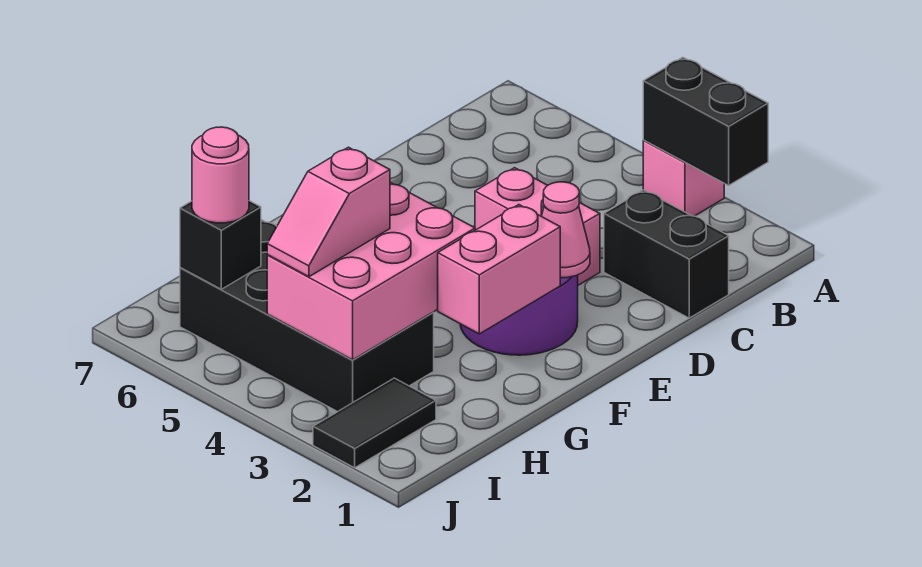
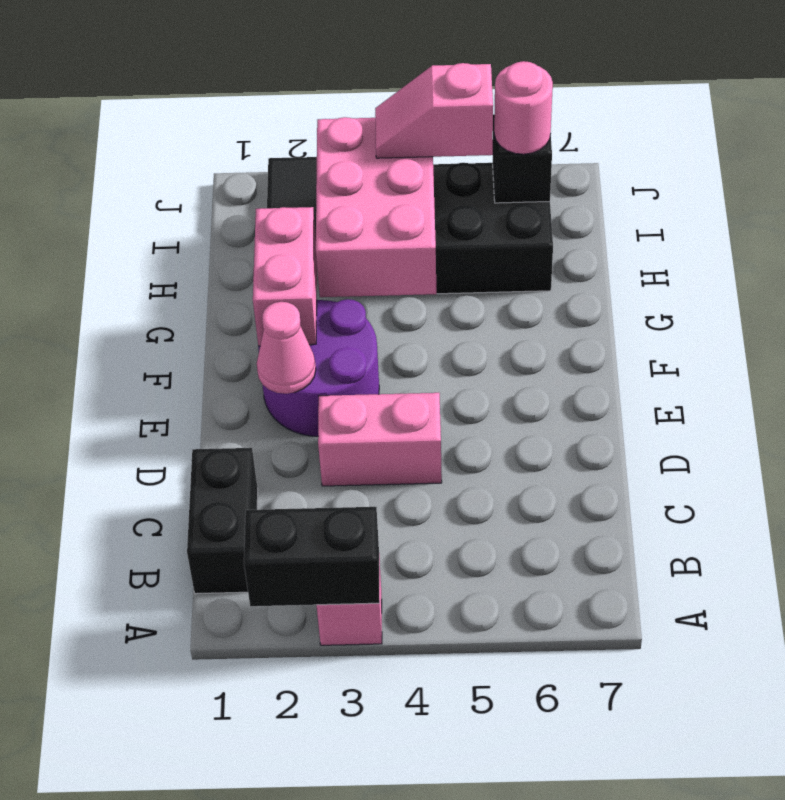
black 1x2 brick [604,190,729,318] -> black 1x2 brick turned to [187,448,258,594]
pink 1x2 slope [267,147,390,277] -> pink 1x2 slope turned to [375,63,493,158]

